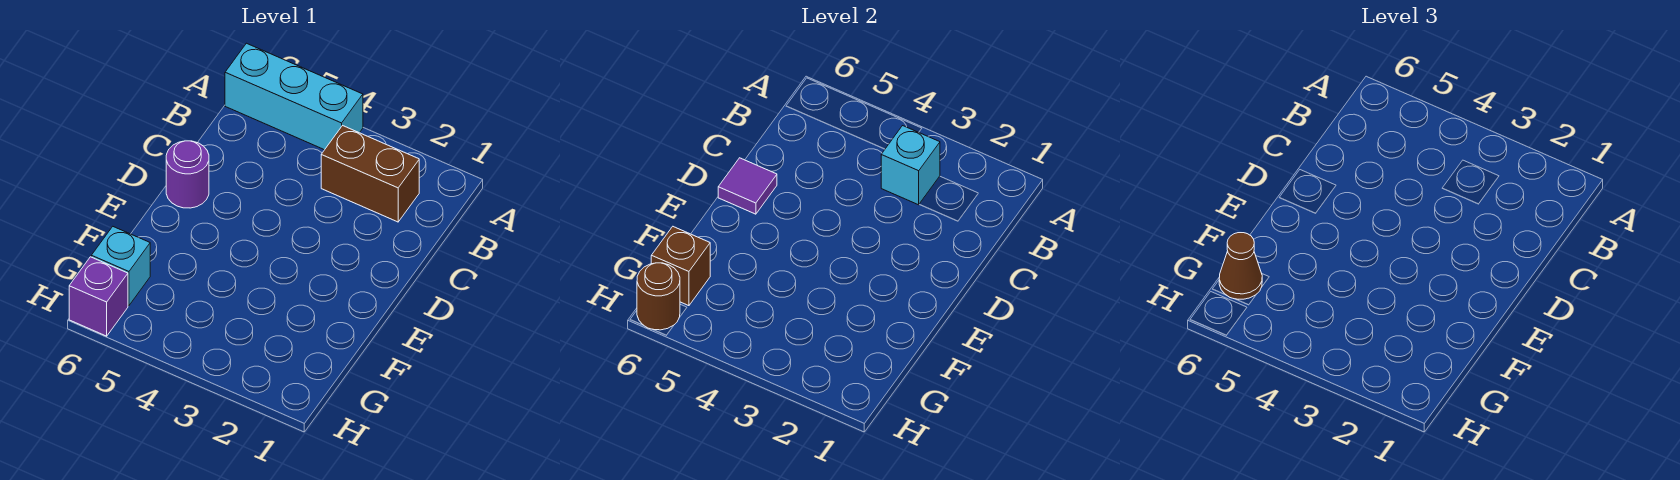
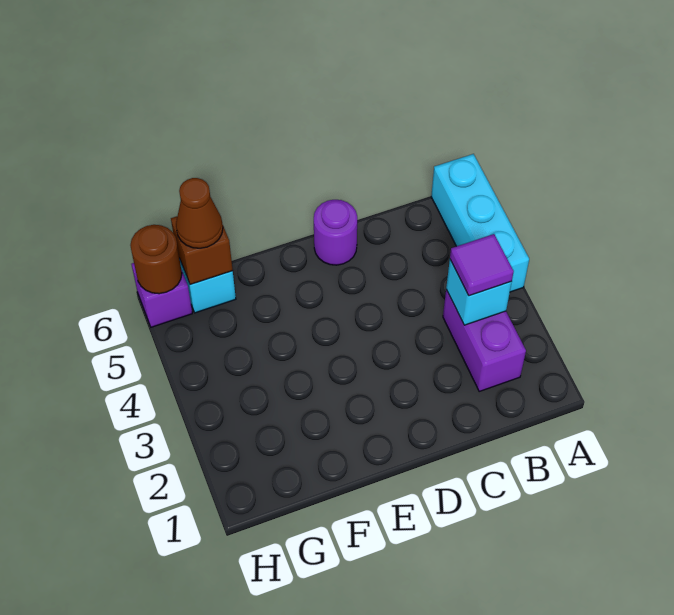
brown 1x2 brick [321,126,419,222] -> purple 1x2 brick [443,290,526,391]
purple 1x1 tile [718,158,777,214] -> purple 1x1 tile moved to [450,234,514,296]

